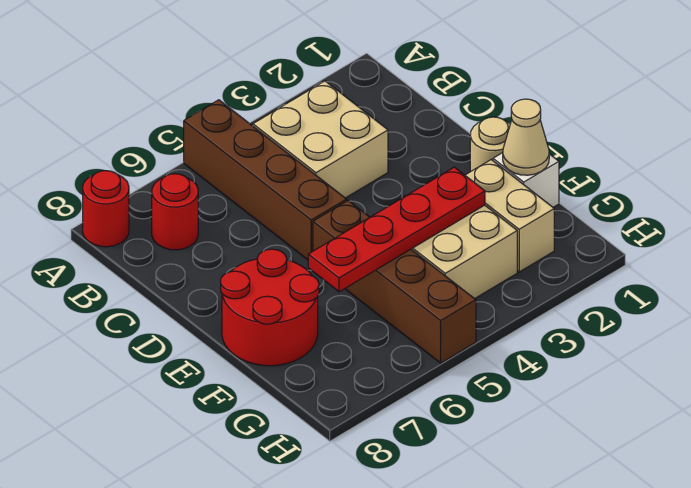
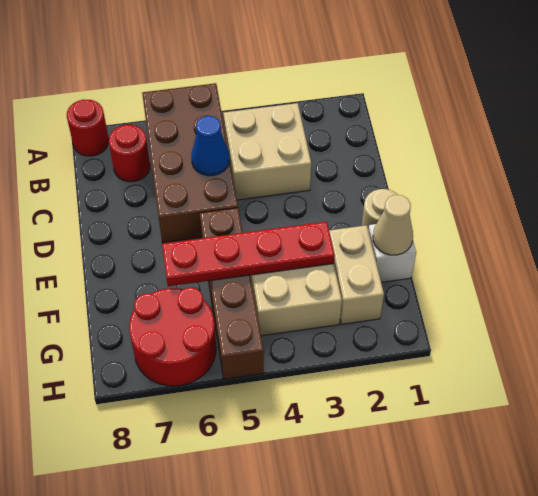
brown 1x4 brick [184,100,347,260] -> brown 2x4 brick [142,83,238,243]
none -> blue 1x1 cone [191,116,230,176]
red 2x2 round brick [221,249,319,366] -> red 2x2 round brick moved to [129,288,216,386]

